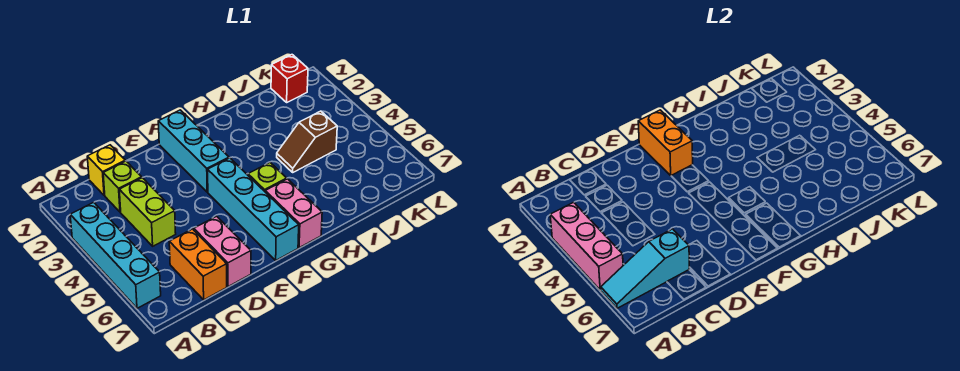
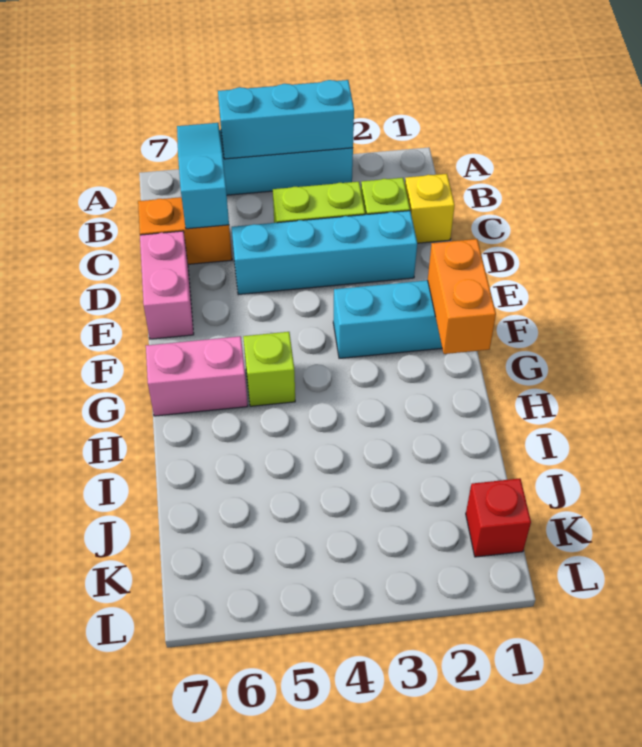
pink 1x3 brick [550,202,623,290] -> cyan 1x3 brick [218,80,354,159]
pink 1x2 brick [194,216,251,287] -> pink 1x2 brick turned to [140,231,194,339]
orange 1x2 brick [638,110,693,176] -> orange 1x2 brick turned to [428,239,496,354]
cyan 1x4 brick [208,158,299,260] -> cyan 1x4 brick moved to [232,211,417,295]
brown 1x2 slope [277,111,337,172] -> none

